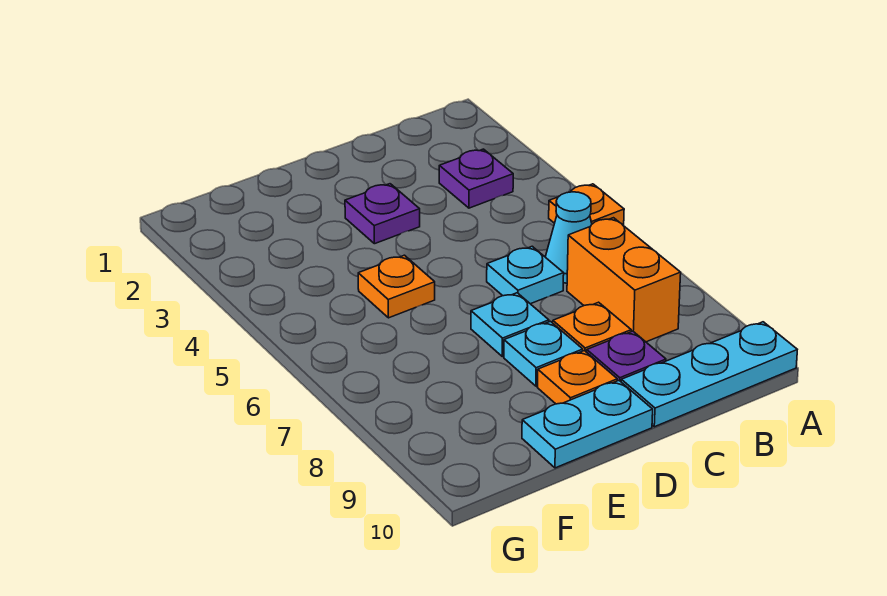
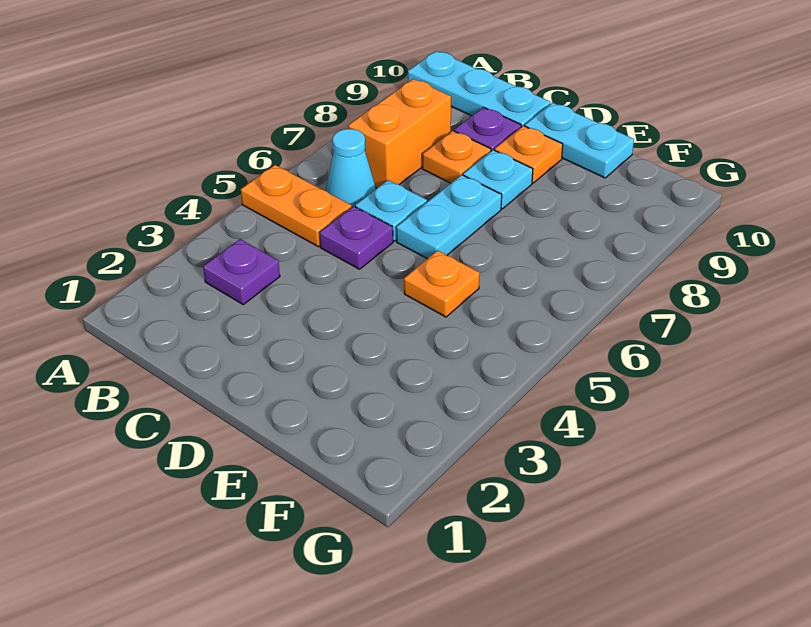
orange 1x1 plate [549,184,624,226] -> orange 1x2 plate [241,165,352,247]
purple 1x1 plate [345,184,420,244] -> purple 1x1 plate moved to [319,206,393,269]
cyan 1x1 plate [471,293,549,357] -> cyan 1x2 plate [396,175,502,259]

